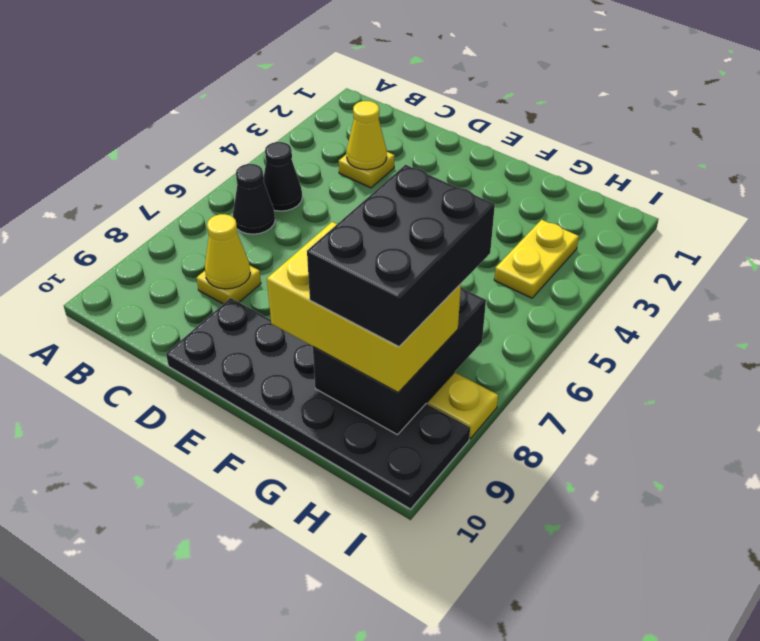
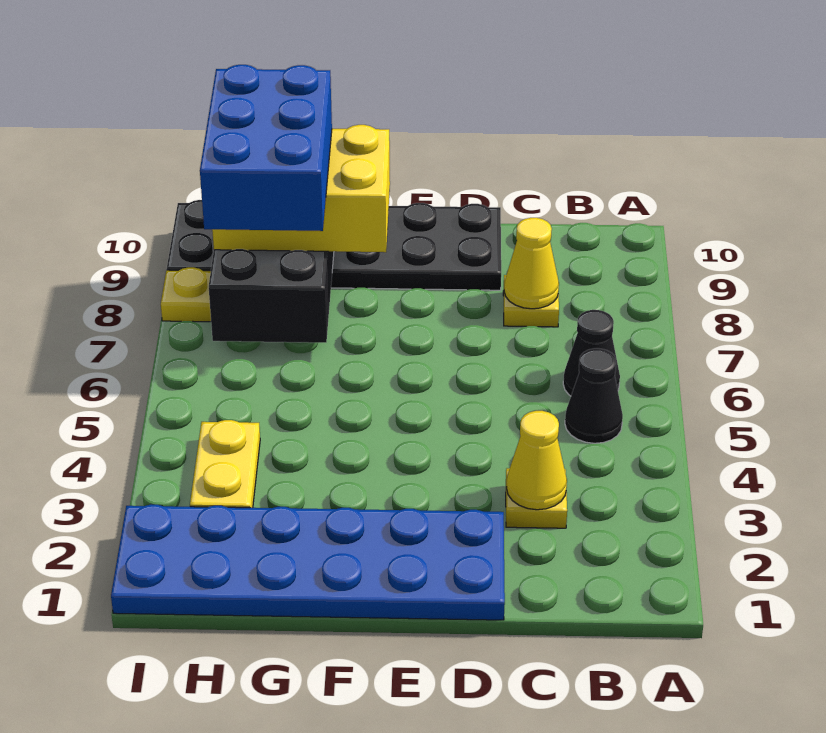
none -> blue 2x6 plate [111,504,505,620]
black 2x3 brick [307,165,495,346] -> blue 2x3 brick [200,65,332,231]

